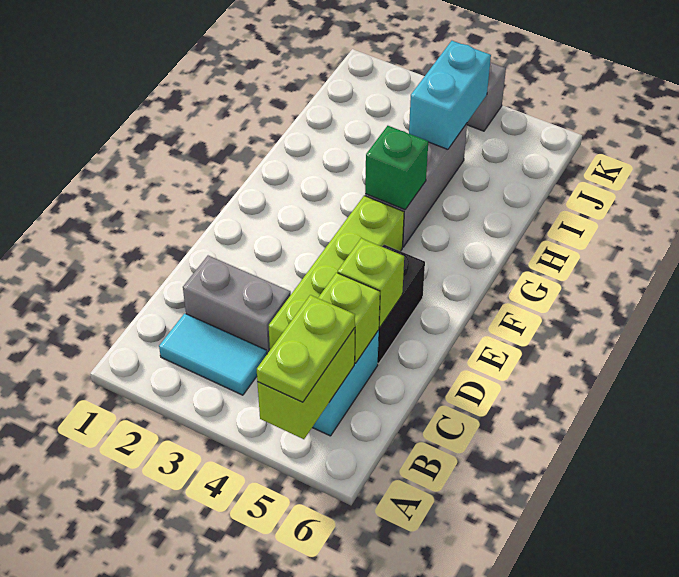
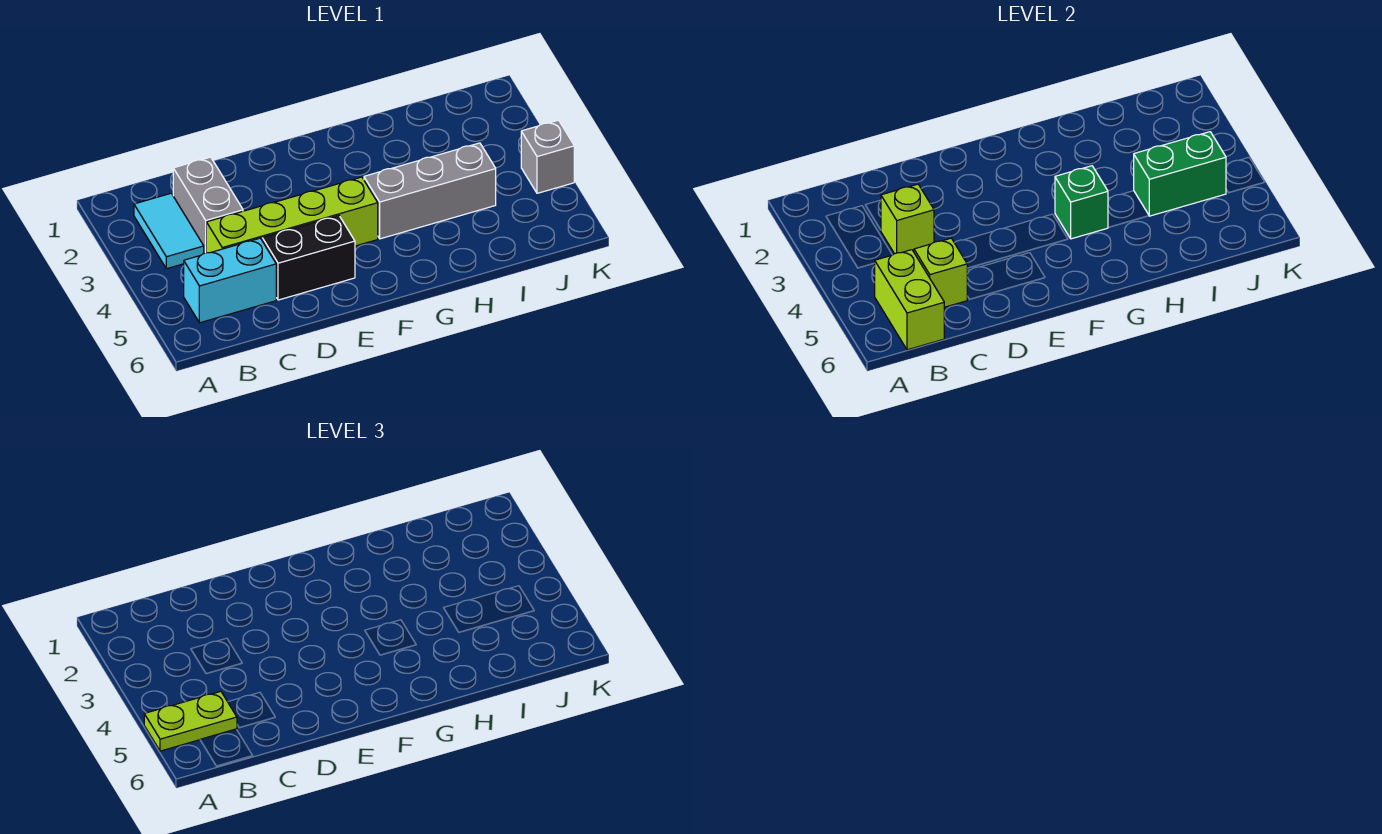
lime 1x2 brick [257,328,355,439] -> lime 1x2 brick turned to [875,250,944,350]
lime 1x1 brick [338,238,404,328] -> lime 1x1 brick moved to [881,184,934,254]
cyan 1x2 brick [409,41,491,149] -> green 1x2 brick [1134,132,1226,216]

